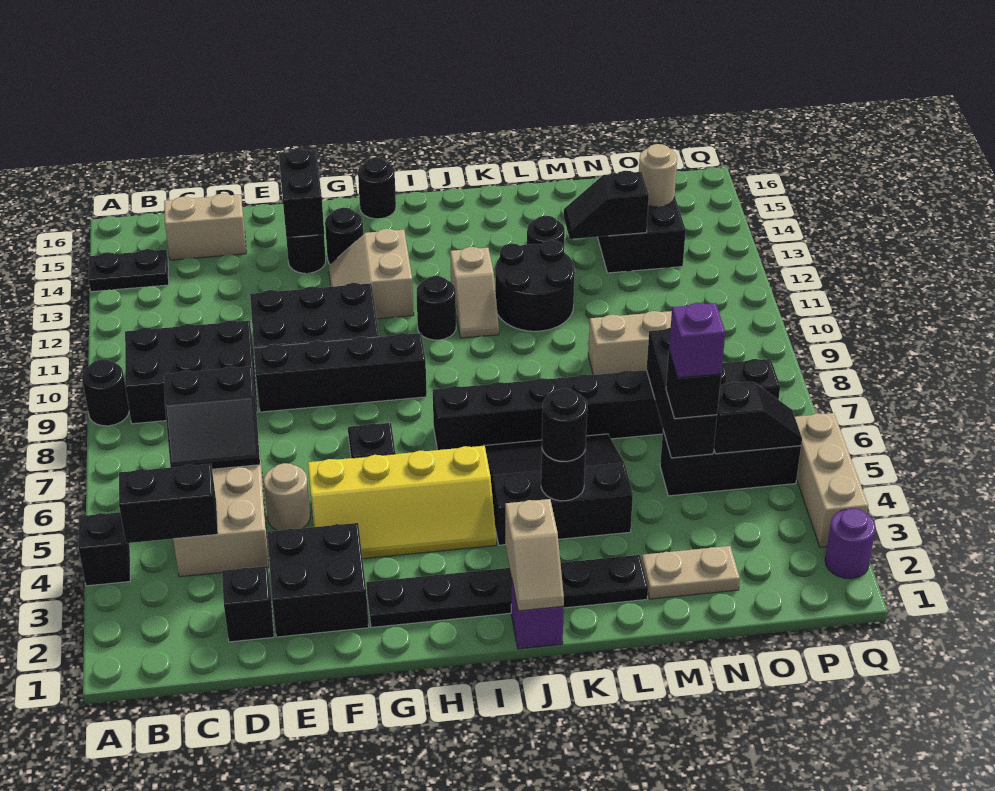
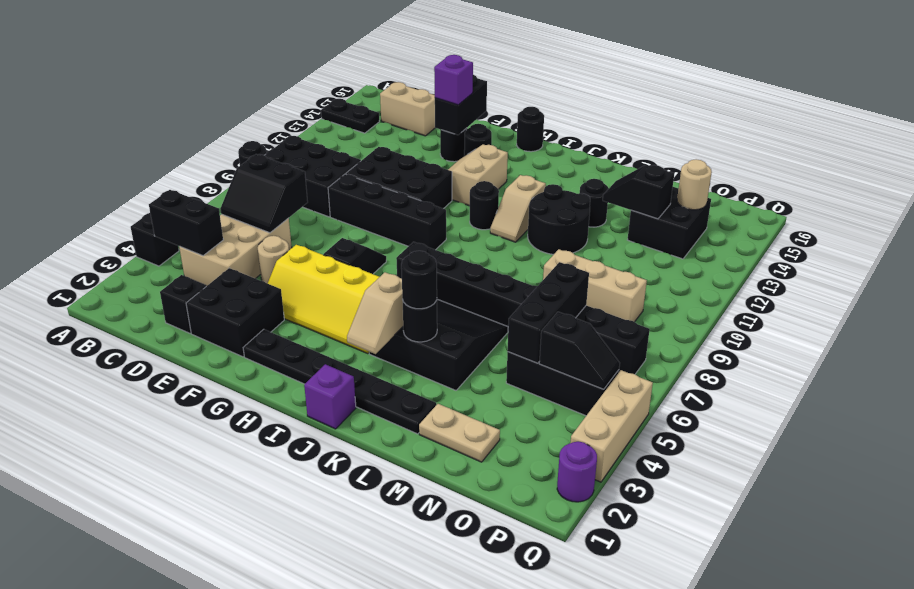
tan 1x2 slope [505,499,564,611] -> tan 1x2 slope moved to [347,272,403,354]
black 1x1 brick [666,351,721,419] -> none
purple 1x1 brick [669,303,725,378] -> purple 1x1 brick moved to [434,55,473,105]

